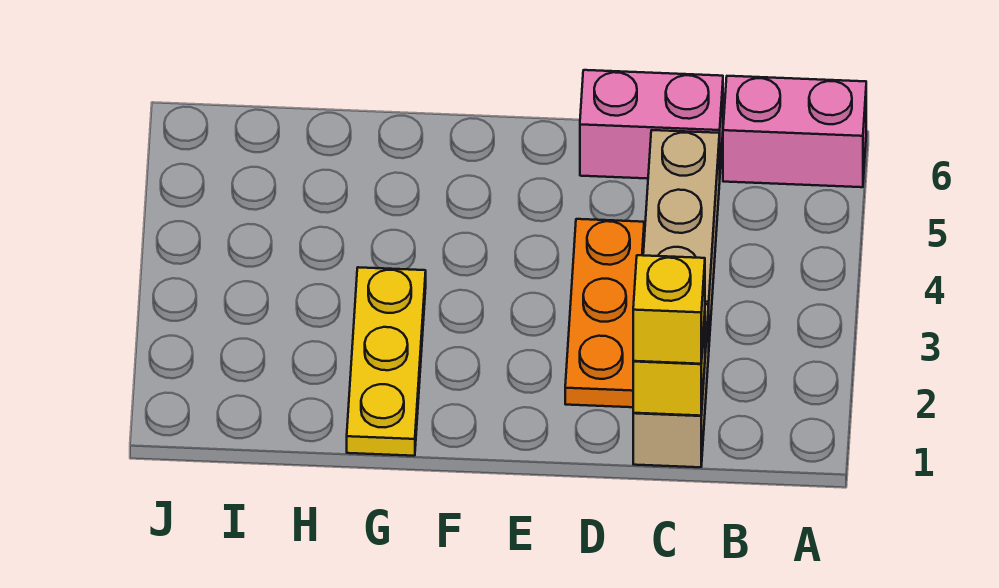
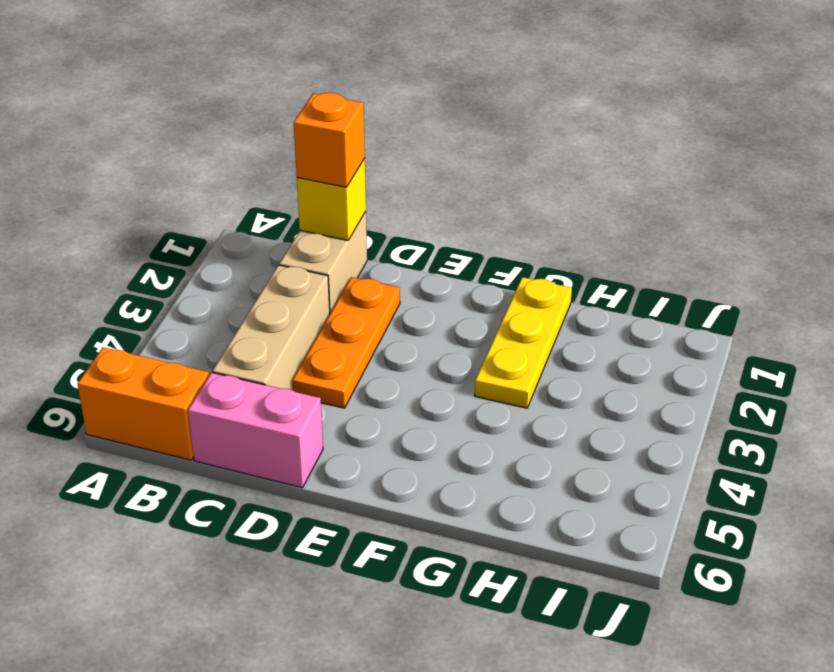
pink 1x2 brick [723,76,866,187] -> orange 1x2 brick [77,347,209,460]
yellow 1x1 brick [633,255,705,364] -> orange 1x1 brick [294,93,365,187]

